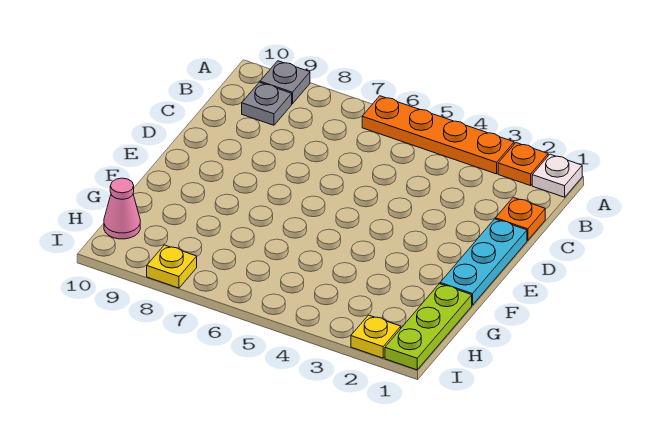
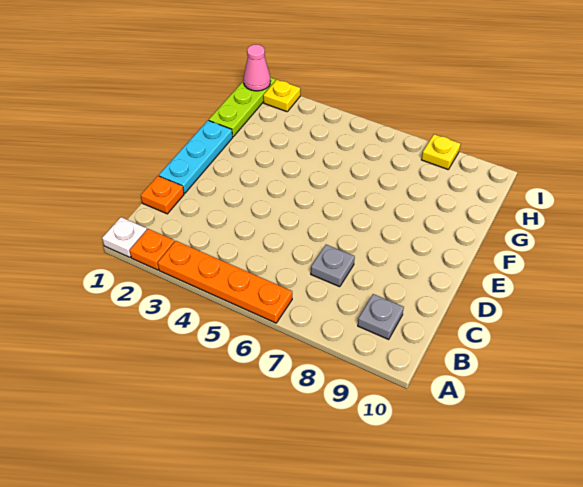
grey 1x1 plate [260,61,310,104] -> grey 1x1 plate moved to [311,245,355,287]
pink 1x1 cone [104,178,140,239] -> pink 1x1 cone moved to [244,45,270,91]

